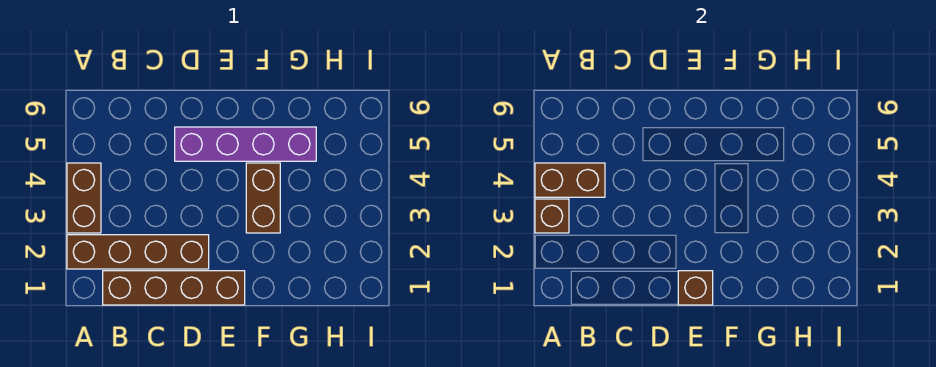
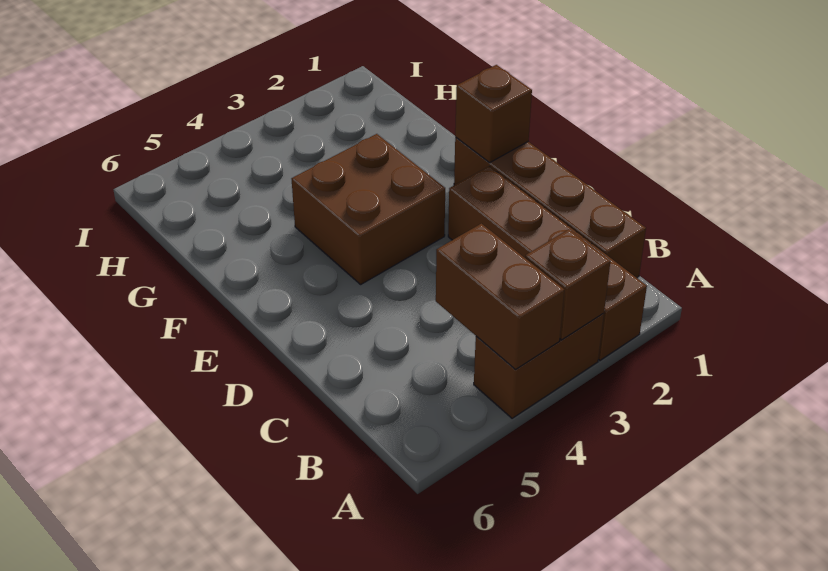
purple 1x4 brick [175,127,316,161] -> none
brown 1x2 brick [246,163,280,233] -> brown 2x2 brick [292,134,445,284]

